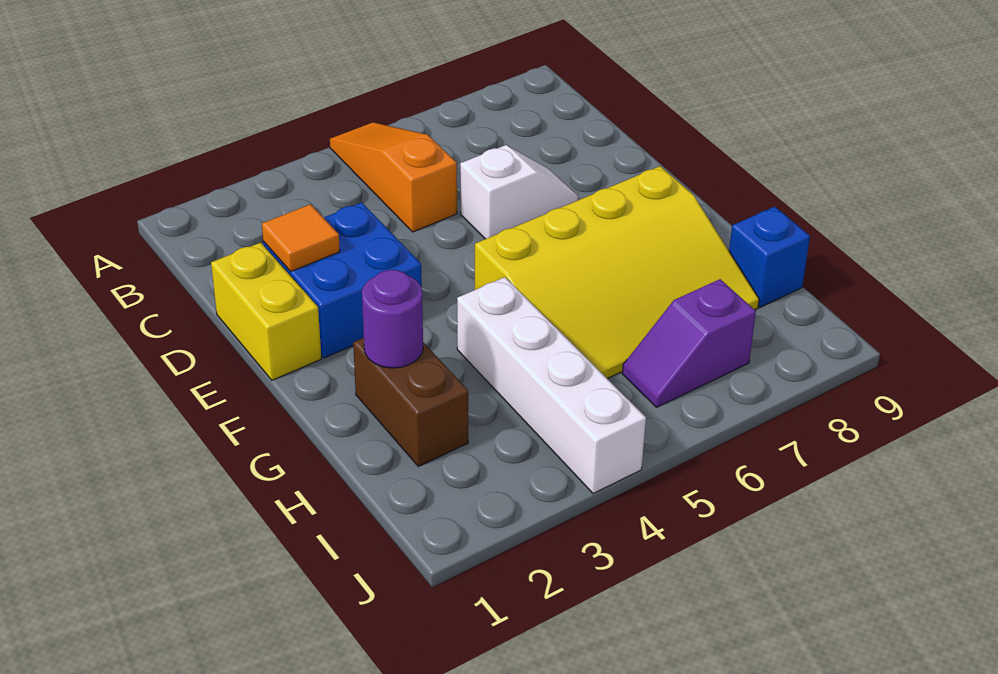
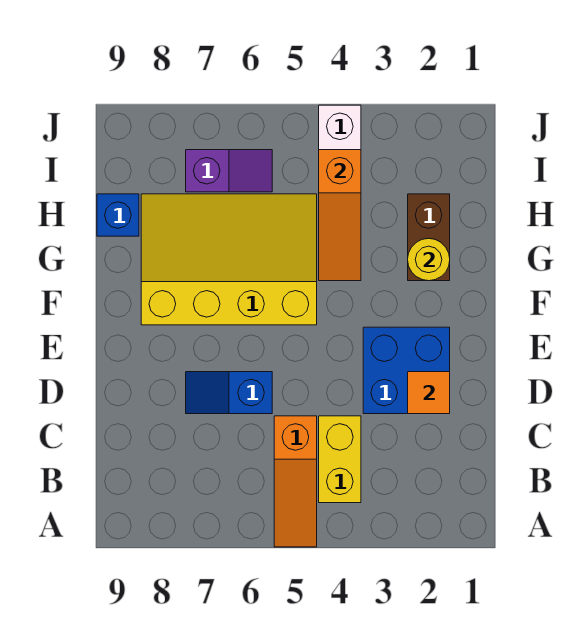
yellow 1x2 brick [211,243,321,380] -> yellow 1x2 brick moved to [319,416,361,503]
white 1x2 slope [460,145,578,239] -> blue 1x2 slope [186,372,272,414]
purple 1x1 round brick [362,270,423,368] -> yellow 1x1 round brick [408,238,450,281]
none -> orange 1x3 slope [319,150,361,281]

